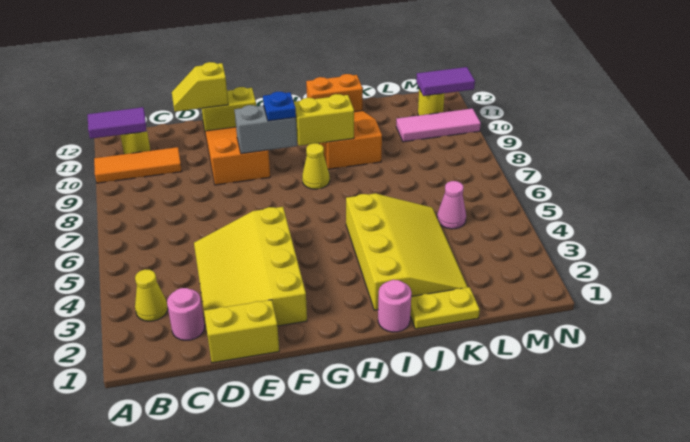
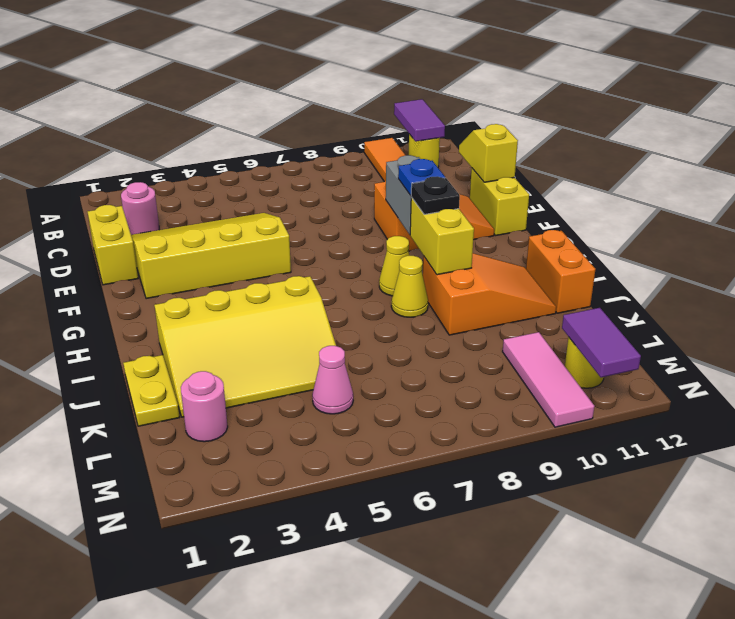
yellow 1x1 cone [135,270,168,321] -> yellow 1x1 cone moved to [391,256,428,317]
none -> black 1x1 plate [411,176,460,214]
pink 1x1 round brick [378,280,411,332] -> pink 1x1 round brick moved to [181,371,228,442]

